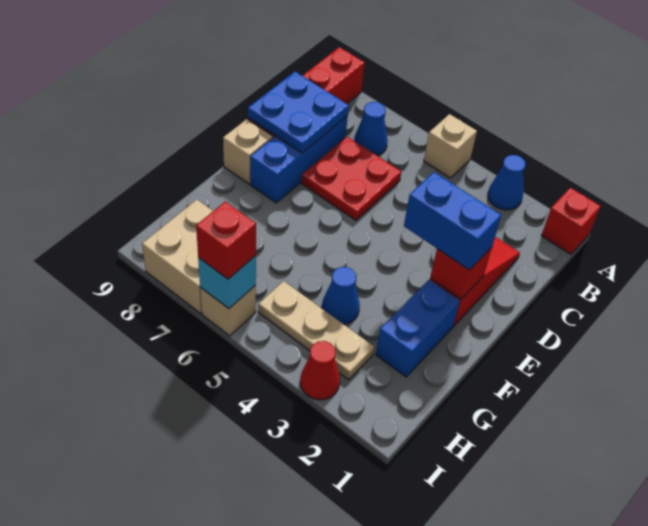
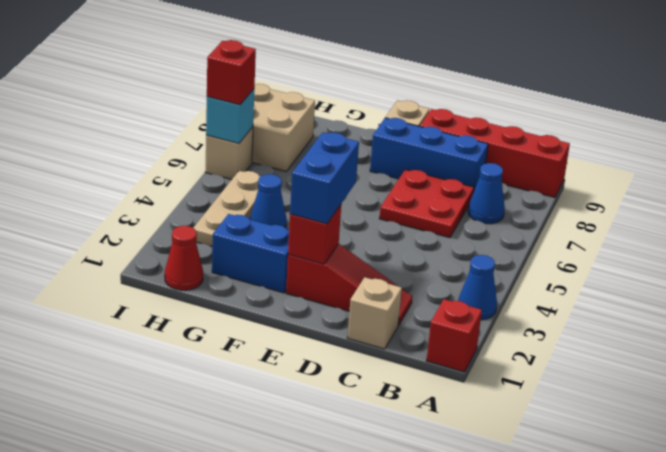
tan 1x1 brick [424,114,477,178] -> tan 1x1 brick moved to [348,277,402,349]
blue 2x2 plate [248,72,349,153] -> none
red 1x1 cone [300,341,340,400] -> red 1x1 cone moved to [165,226,203,290]

